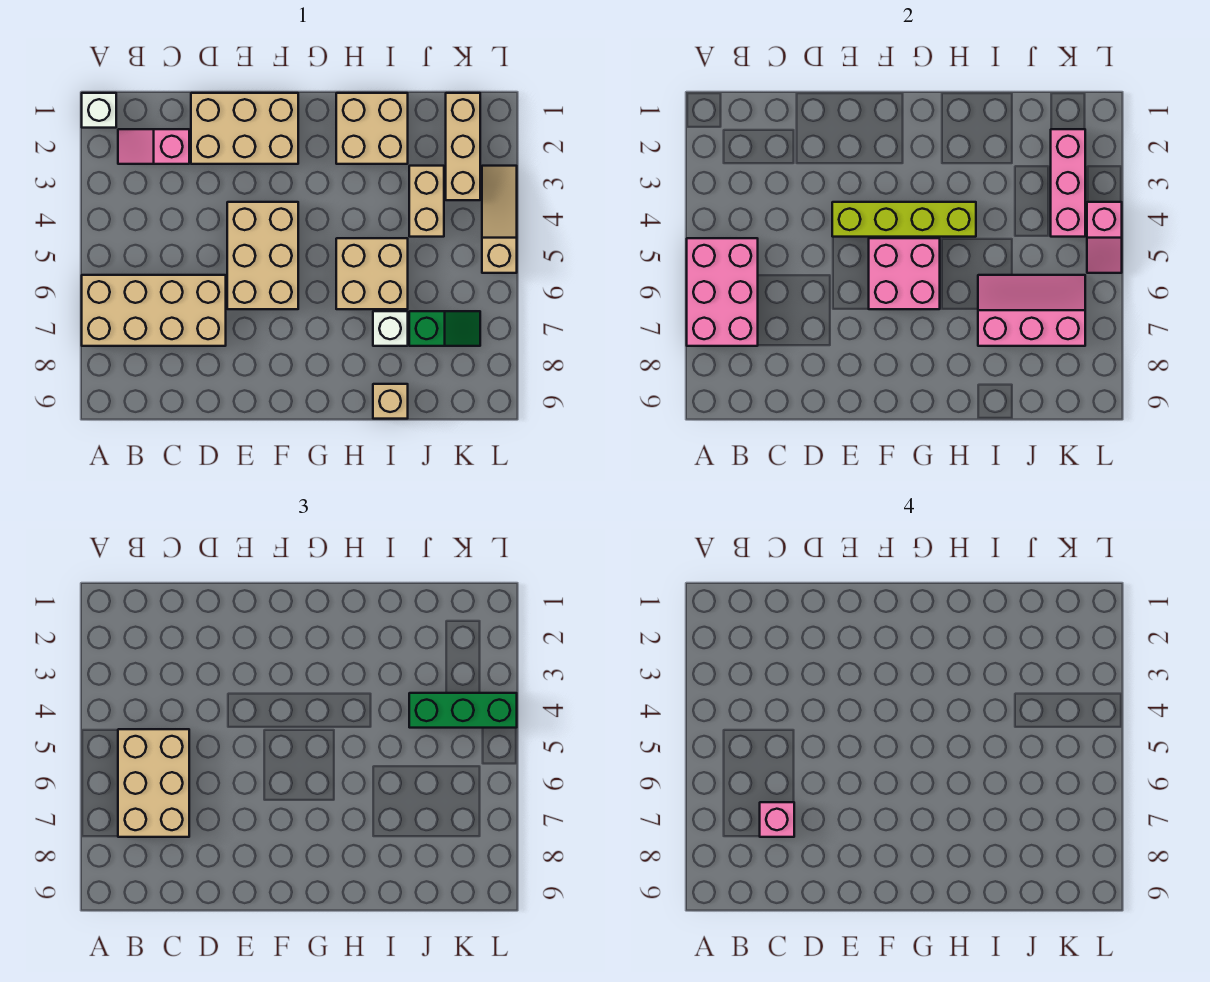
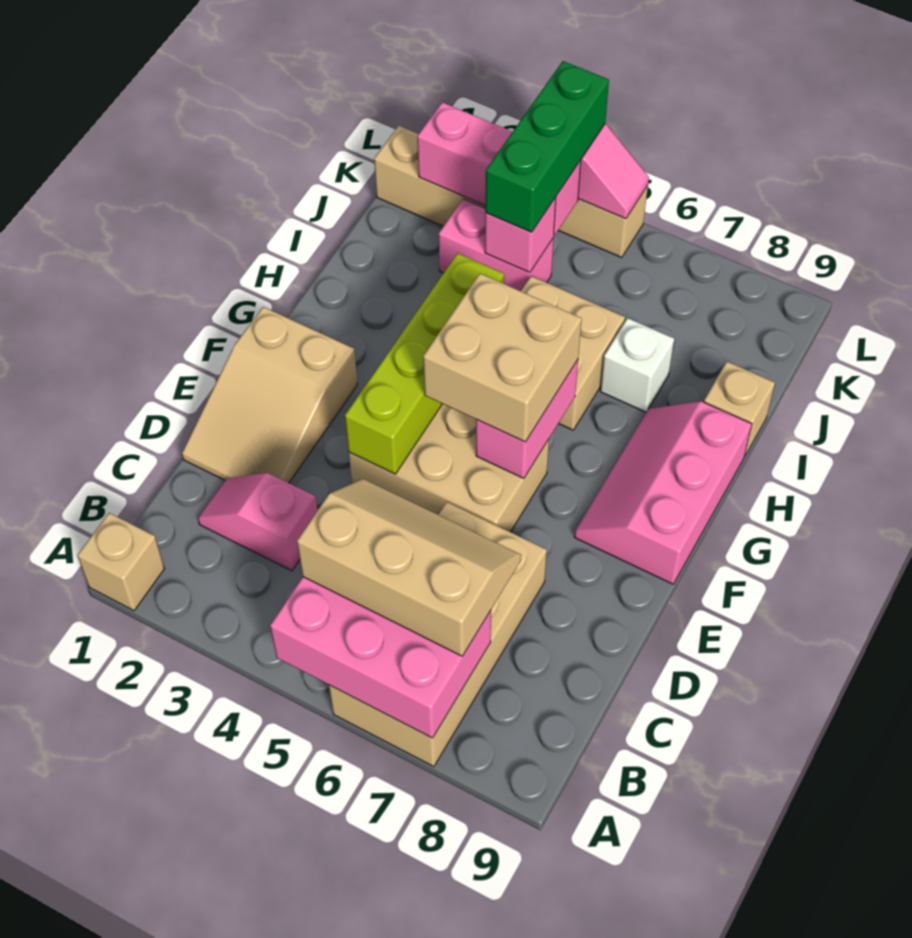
white 1x1 brick [82,93,116,128] -> tan 1x1 brick [77,513,164,611]
pink 1x2 slope [118,129,189,164] -> pink 1x2 slope turned to [198,473,317,571]
tan 2x3 brick [118,729,189,837] -> tan 2x3 slope [297,479,521,656]
pink 1x1 brick [760,802,794,837] -> pink 1x1 brick moved to [485,197,556,272]
tan 2x3 brick [191,93,298,164] -> tan 2x3 slope [182,307,357,483]
pink 2x2 brick [869,238,940,309] -> pink 1x2 brick [476,360,578,478]
tan 2x2 brick [336,93,408,164] -> tan 2x2 brick moved to [423,274,582,442]
pink 2x3 slope [978,275,1085,346] -> pink 2x3 slope moved to [574,402,752,584]
tan 1x2 brick [409,166,444,237] -> pink 1x2 brick [439,199,554,291]
green 1x2 slope [409,311,480,346] -> none

